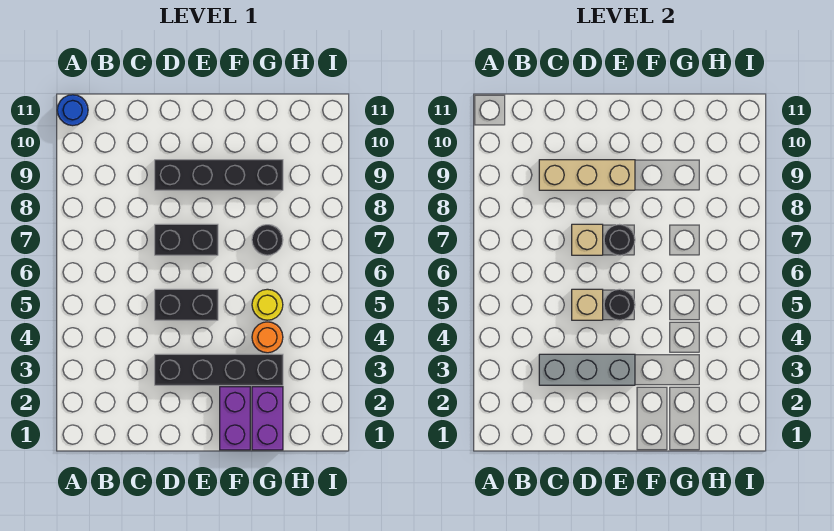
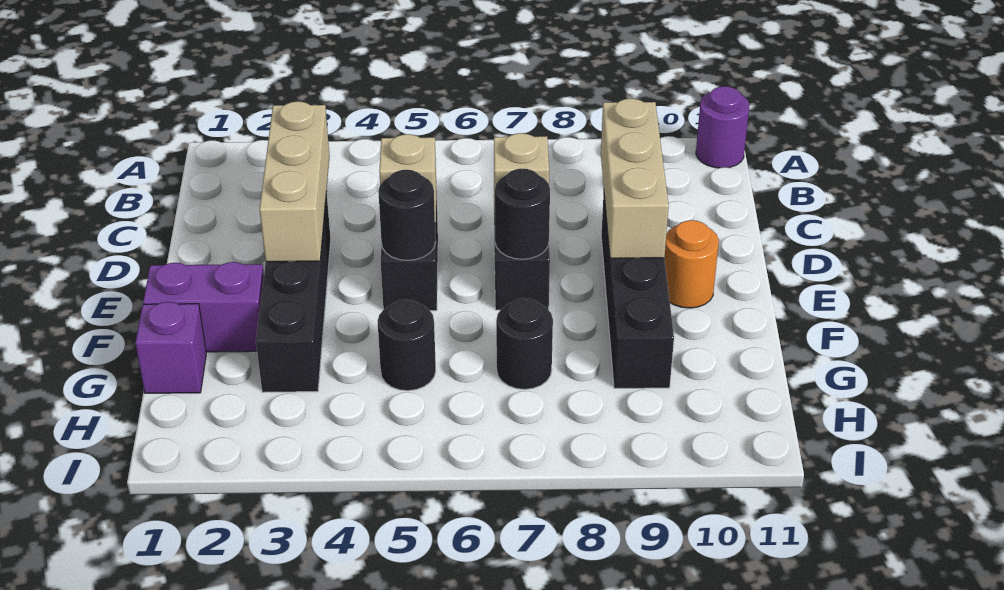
blue 1x1 round brick [57,95,88,126] -> purple 1x1 round brick [696,86,749,168]
grey 1x3 brick [539,354,635,385] -> tan 1x3 brick [260,101,330,262]
purple 1x2 brick [252,387,283,450] -> purple 1x1 brick [135,302,206,393]
orange 1x1 round brick [252,322,283,353] -> orange 1x1 round brick moved to [664,220,719,308]
yellow 1x1 round brick [252,289,283,320] -> black 1x1 round brick [377,299,436,391]

